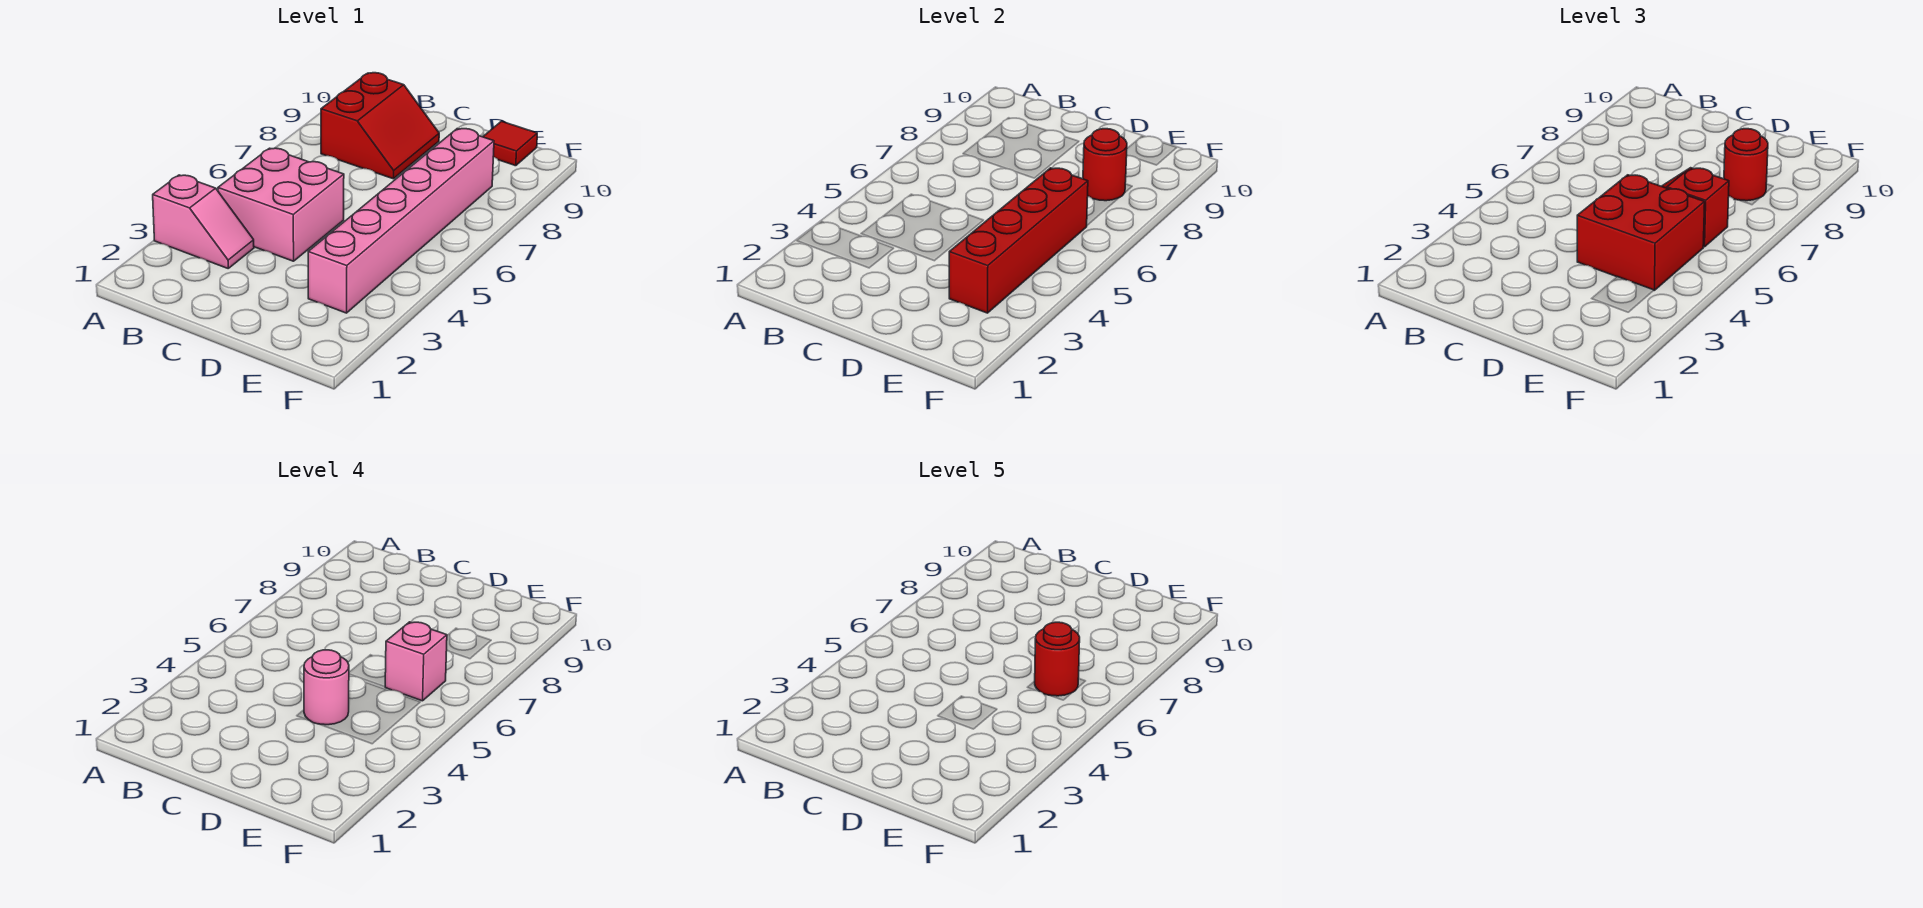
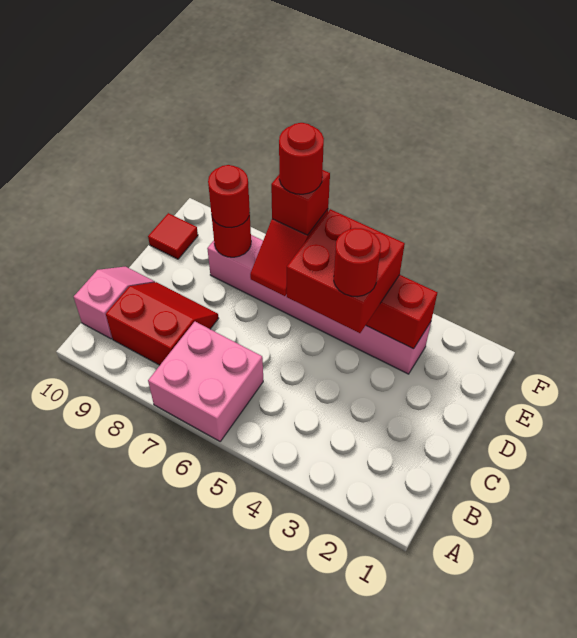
pink 1x2 slope [153,175,254,268] -> pink 1x2 slope moved to [74,267,155,339]
pink 2x2 brick [218,148,344,261] -> pink 2x2 brick moved to [148,322,263,441]
pink 1x1 round brick [304,650,349,725] -> red 1x1 round brick [334,228,381,297]
pink 1x1 brick [385,622,447,701] -> red 1x1 brick [271,170,330,235]

